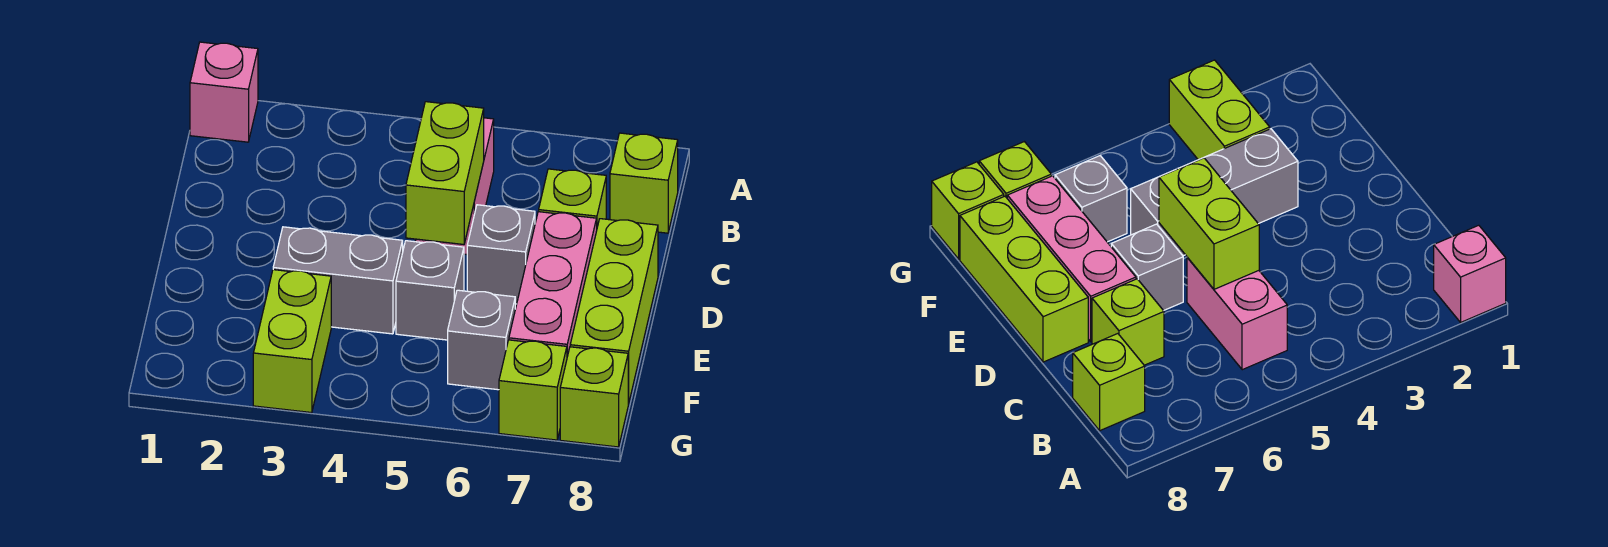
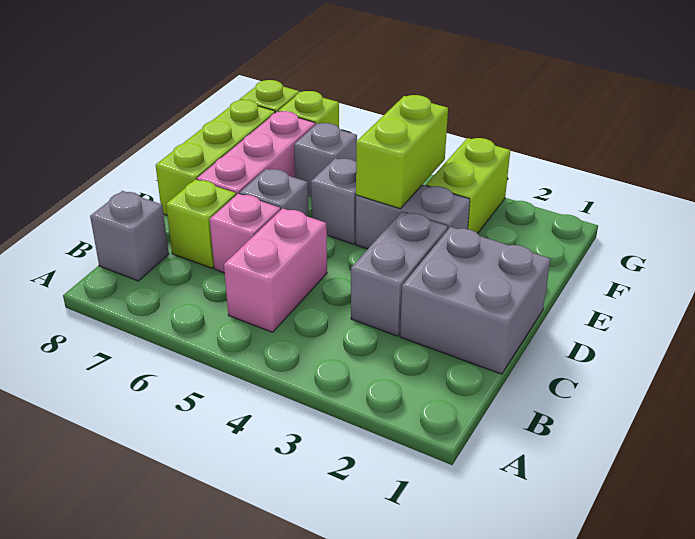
pink 1x1 brick [190,42,258,142] -> pink 1x1 brick moved to [210,194,280,273]
lime 1x1 brick [610,133,678,233] -> grey 1x1 brick [90,191,169,281]
none -> grey 2x2 brick [400,227,551,374]
none -> grey 1x2 brick [351,212,448,336]
lime 1x2 brick [406,102,484,244] -> lime 1x2 brick moved to [356,95,448,209]

